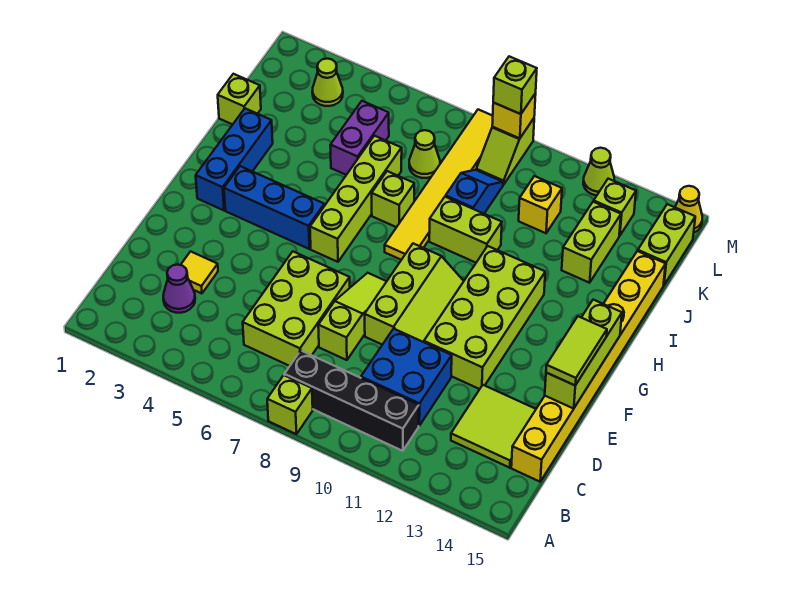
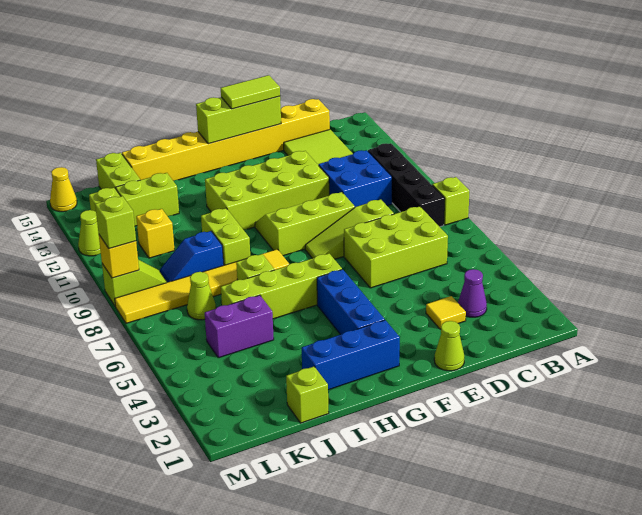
lime 1x2 brick [638,204,695,285] -> lime 1x2 brick turned to [96,153,140,189]
lime 1x1 cone [312,59,343,106] -> lime 1x1 cone moved to [434,321,464,371]

